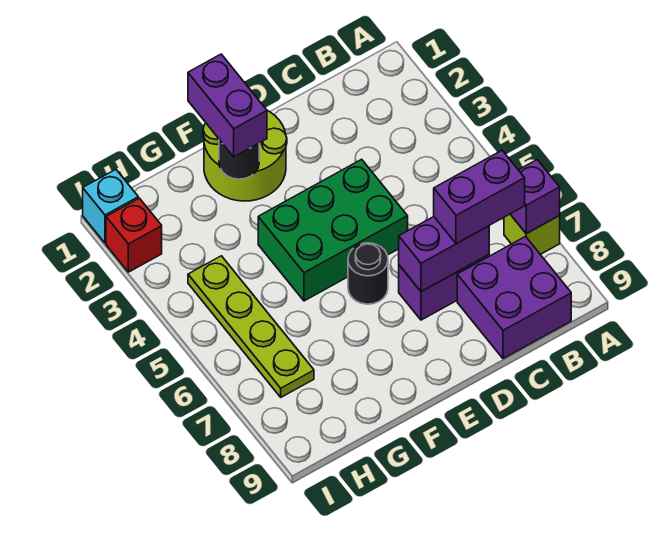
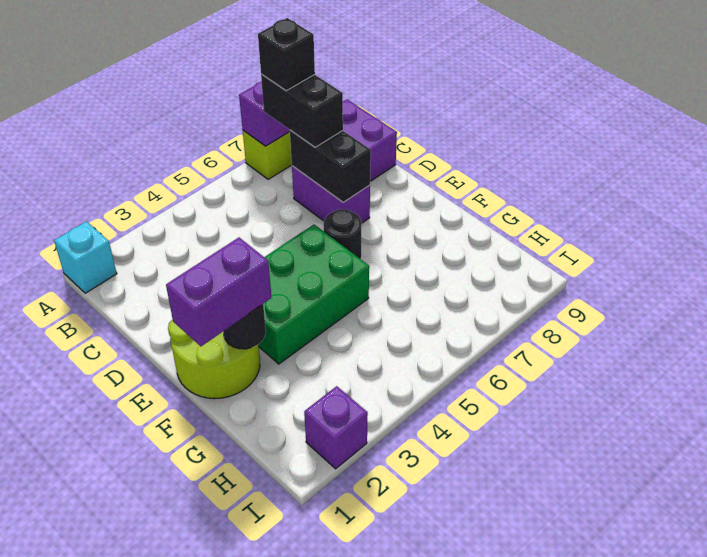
purple 1x2 brick [434,151,525,244] -> black 1x2 brick [261,74,343,147]
none -> black 1x1 brick [258,18,315,91]
purple 1x2 brick [399,217,489,292] -> black 1x2 brick [290,130,371,202]
green 2x3 brick [258,159,408,301] -> green 2x3 brick turned to [258,225,369,364]
lime 1x4 plate [188,256,314,397] -> none
cyan 1x1 brick [83,169,138,243] -> cyan 1x1 brick moved to [54,221,117,293]
red 1x1 brick [106,198,162,272] -> purple 1x1 brick [304,386,368,469]

